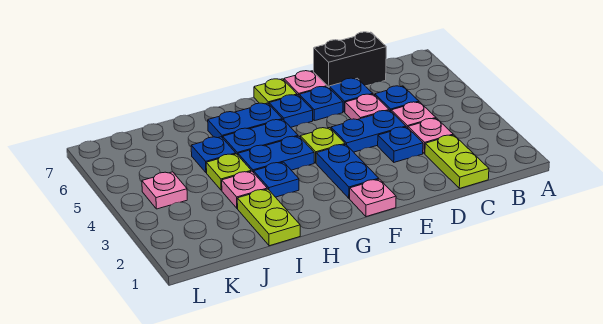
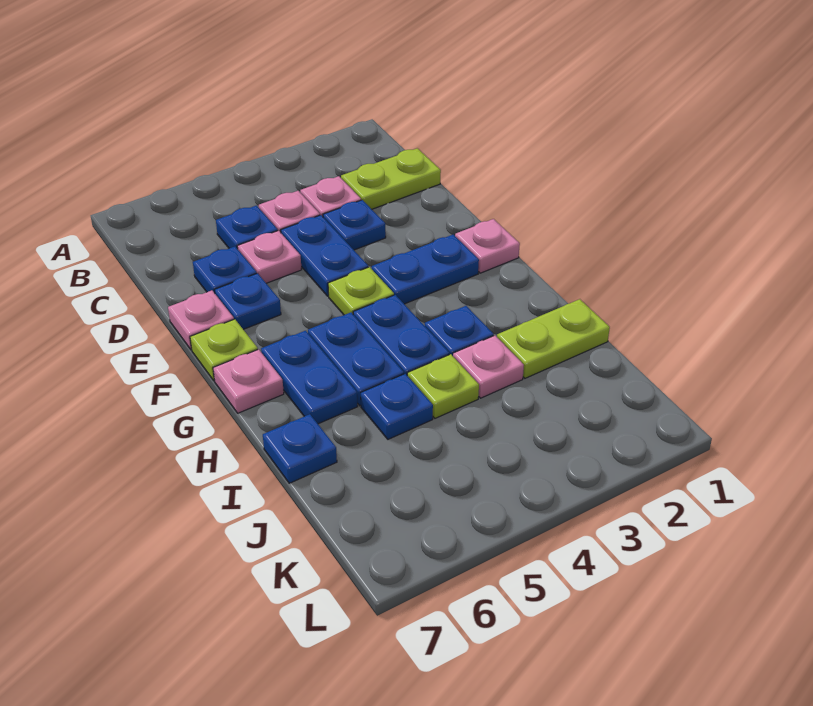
black 1x2 brick [314,32,386,87] -> none
blue 1x1 plate [269,95,313,127] -> blue 1x1 plate moved to [263,414,337,483]
pink 1x1 plate [142,172,187,209] -> pink 1x1 plate moved to [213,349,284,413]

